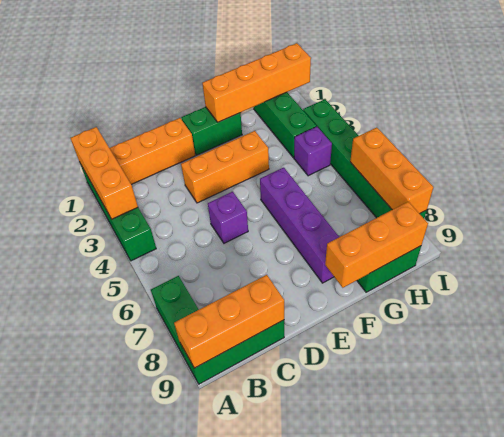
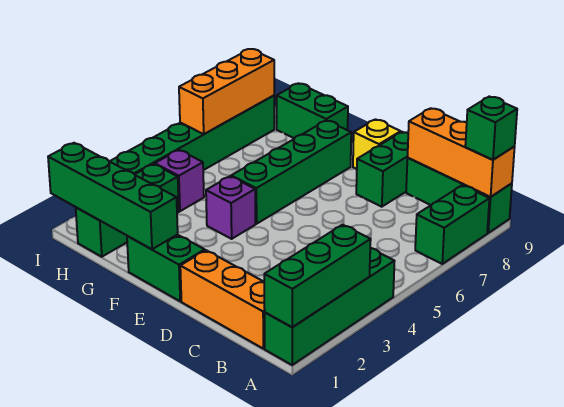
orange 1x3 brick [70,127,138,219] -> green 1x3 brick [264,225,371,327]
none -> green 1x1 brick [465,96,517,160]
orange 1x3 brick [181,131,269,203] -> none
purple 1x1 brick [208,192,248,243] -> purple 1x1 brick moved to [206,176,255,239]
none -> green 1x2 brick [356,132,408,207]
none -> yellow 1x1 brick [353,119,401,169]
orange 1x4 brick [202,43,311,122] -> green 1x4 brick [48,143,178,249]
purple 1x4 brick [260,168,339,283] -> green 1x4 brick [231,120,351,224]
orange 1x3 brick [325,202,428,288] -> none

